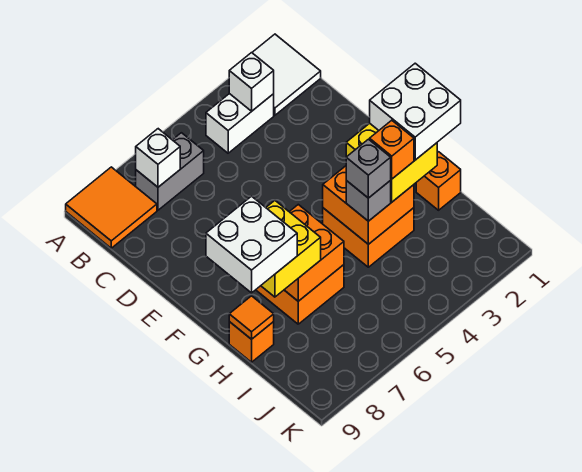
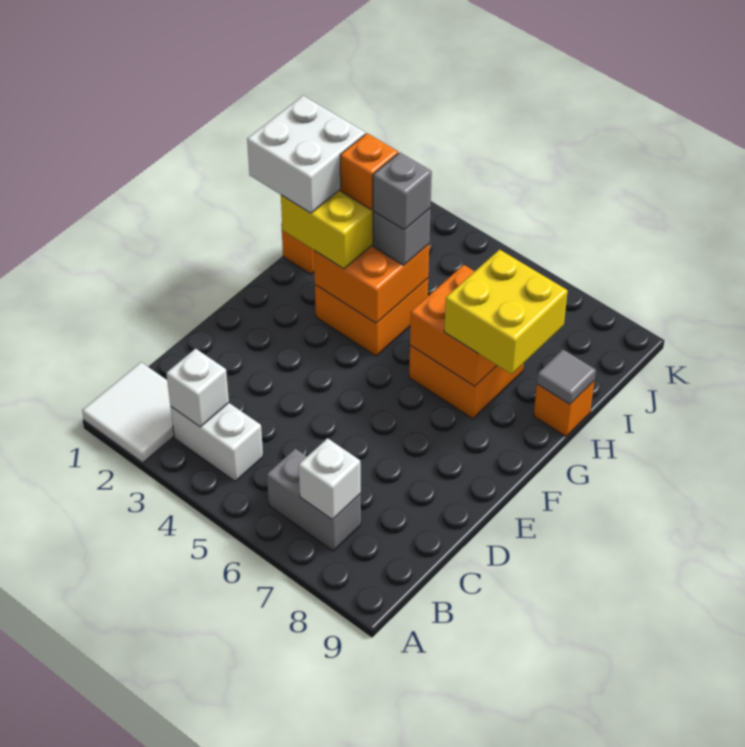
orange 2x2 tile [66,167,157,248] -> none
white 2x2 brick [206,196,297,293] -> none
orange 1x1 tile [229,296,274,339] -> grey 1x1 tile [537,350,596,404]

